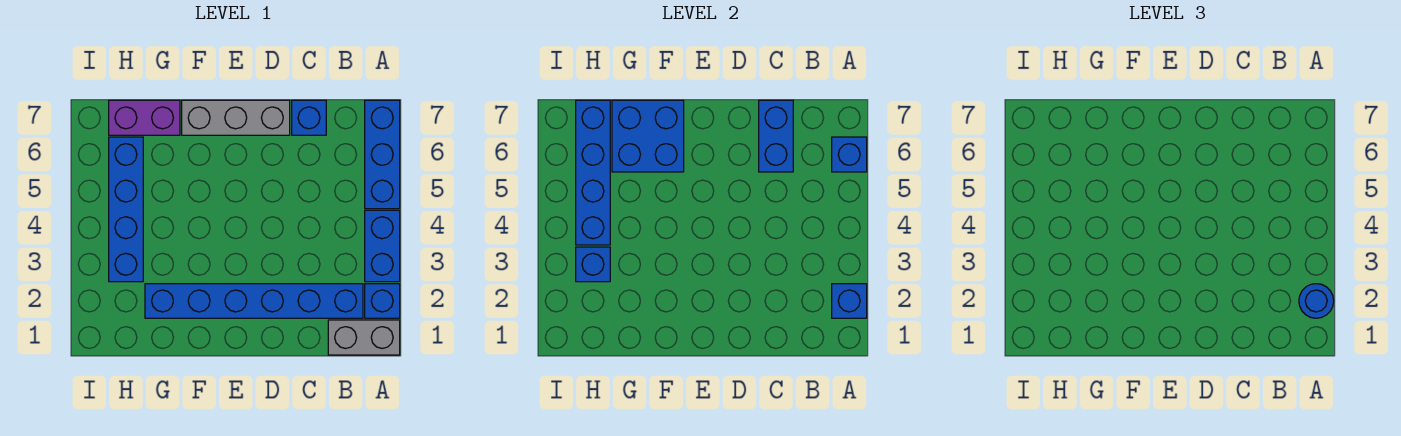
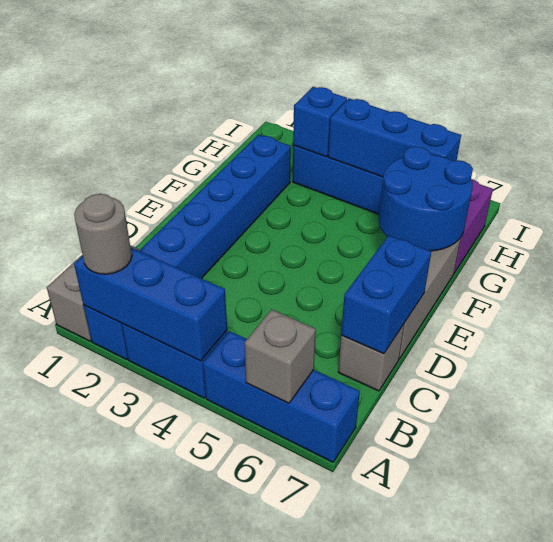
blue 1x1 brick [832,284,867,318] -> blue 1x3 brick [74,248,227,361]
blue 1x1 round brick [1299,284,1334,318] -> grey 1x1 round brick [74,194,132,274]
blue 1x1 brick [832,137,867,172] -> grey 1x1 brick [245,309,316,403]
blue 1x2 brick [759,100,793,172] -> blue 1x2 brick turned to [341,236,431,354]
blue 1x1 brick [292,100,326,135] -> grey 1x1 brick [338,324,404,391]
blue 2x2 brick [612,100,684,172] -> blue 2x2 round brick [379,146,473,251]
blue 1x4 brick [576,100,610,245] -> blue 1x3 brick [328,98,461,177]

